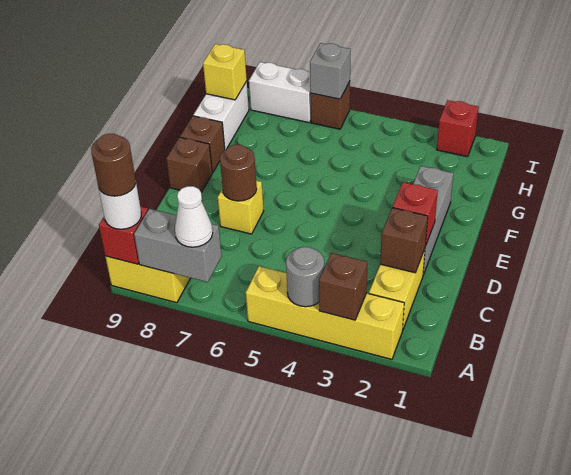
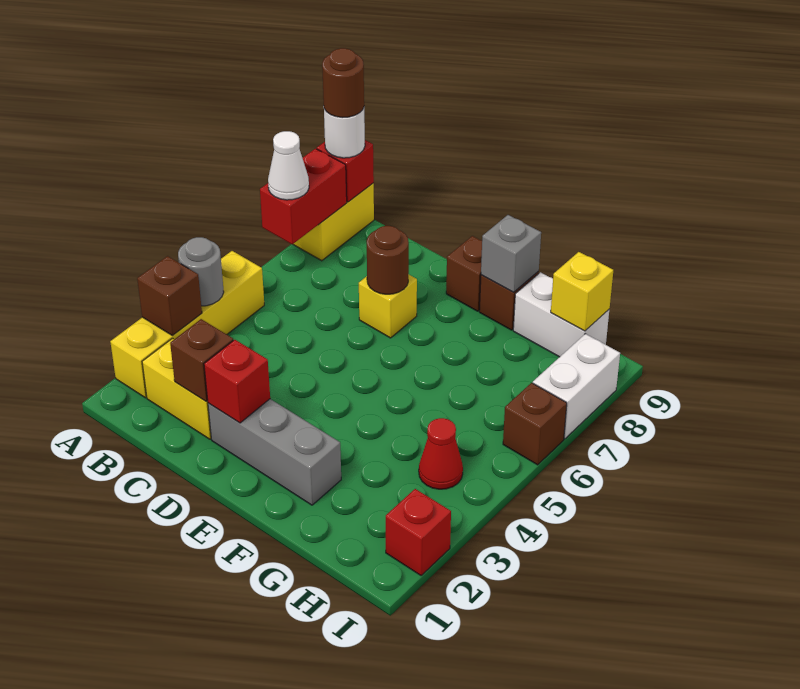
grey 1x2 brick [134,209,222,282] -> red 1x2 brick [260,149,347,244]
none -> red 1x1 cone [419,418,463,489]
grey 1x1 brick [310,43,350,99] -> grey 1x1 brick moved to [481,215,541,292]

